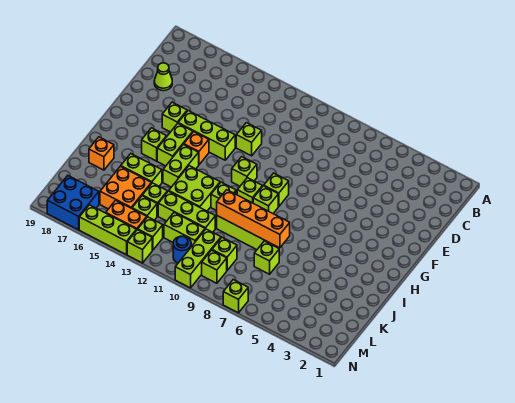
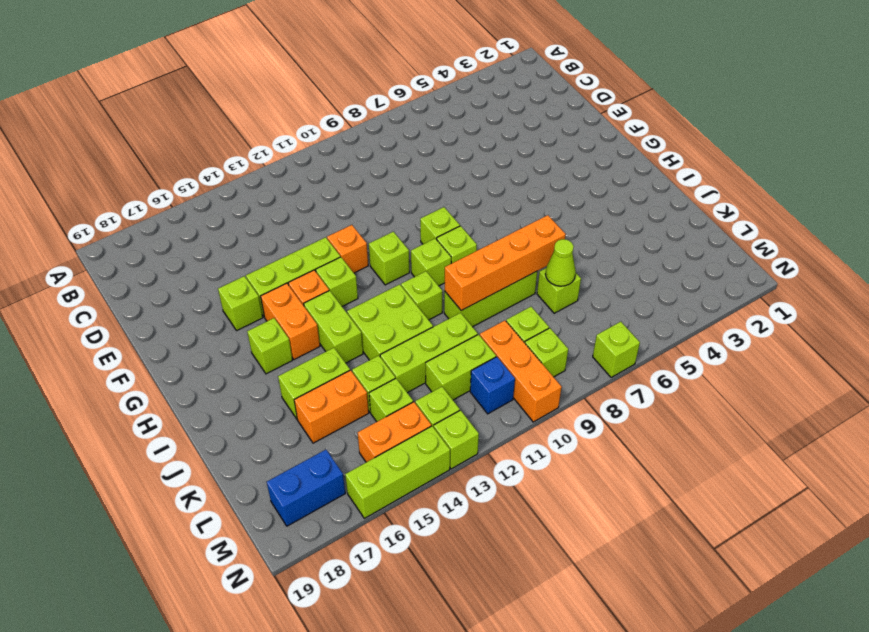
lime 1x1 cone [154,63,172,91] -> lime 1x1 cone moved to [546,239,576,286]
lime 1x1 brick [236,123,262,156] -> lime 1x1 brick moved to [316,257,358,306]
lime 1x2 brick [157,123,193,166] -> orange 1x2 brick [261,283,320,360]
orange 1x1 brick [89,137,114,170] -> orange 1x1 brick moved to [327,225,368,273]
orange 2x2 brick [100,166,152,209] -> orange 1x2 brick [294,370,369,443]
lime 1x3 brick [175,229,221,288] -> orange 1x3 brick [480,321,562,422]
blue 1x1 round brick [173,236,191,263] -> blue 1x1 brick [470,357,515,414]
blue 2x2 brick [47,176,99,230] -> blue 1x2 brick [267,450,345,526]

